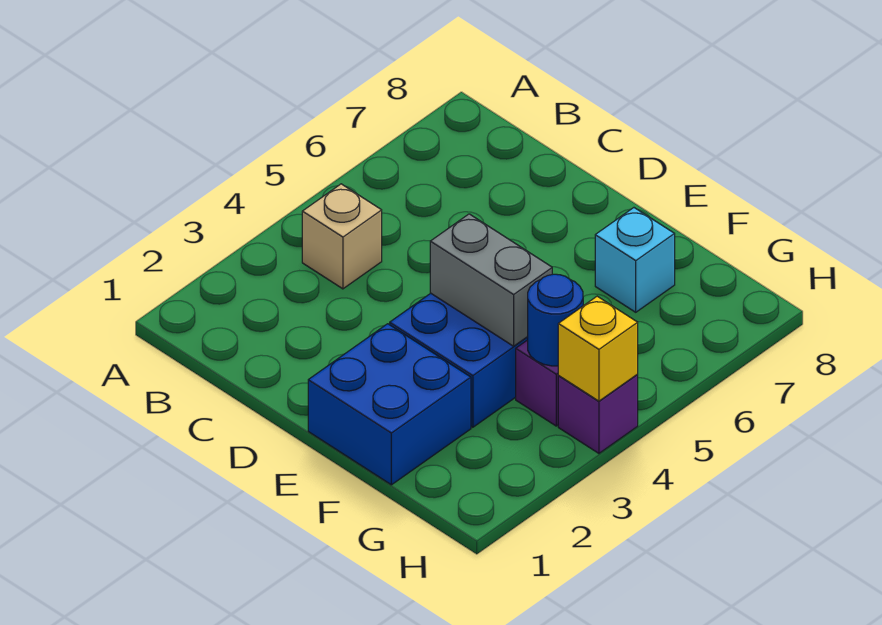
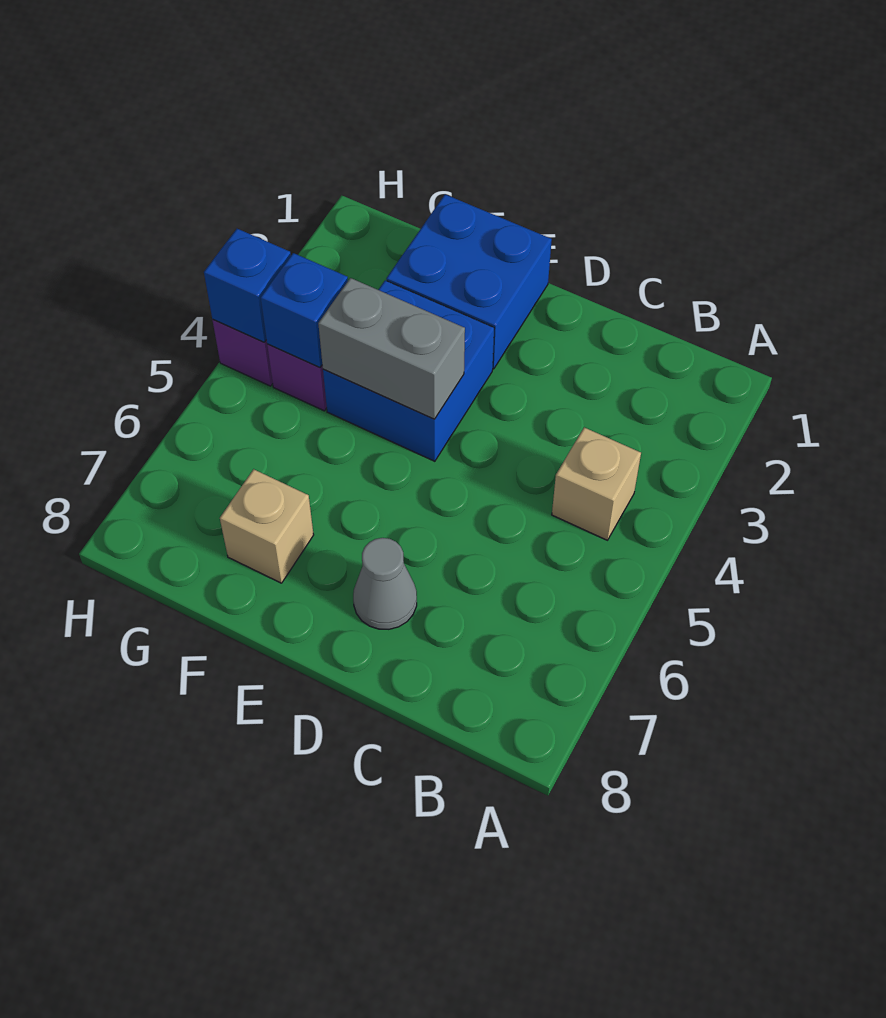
none -> grey 1x1 cone [353,538,417,629]
cyan 1x1 brick [595,208,675,312] -> tan 1x1 brick [220,469,314,583]
blue 1x1 round brick [528,274,583,366] -> blue 1x1 brick [261,253,348,367]
yellow 1x1 brick [558,296,638,401] -> blue 1x1 brick [204,229,291,342]

